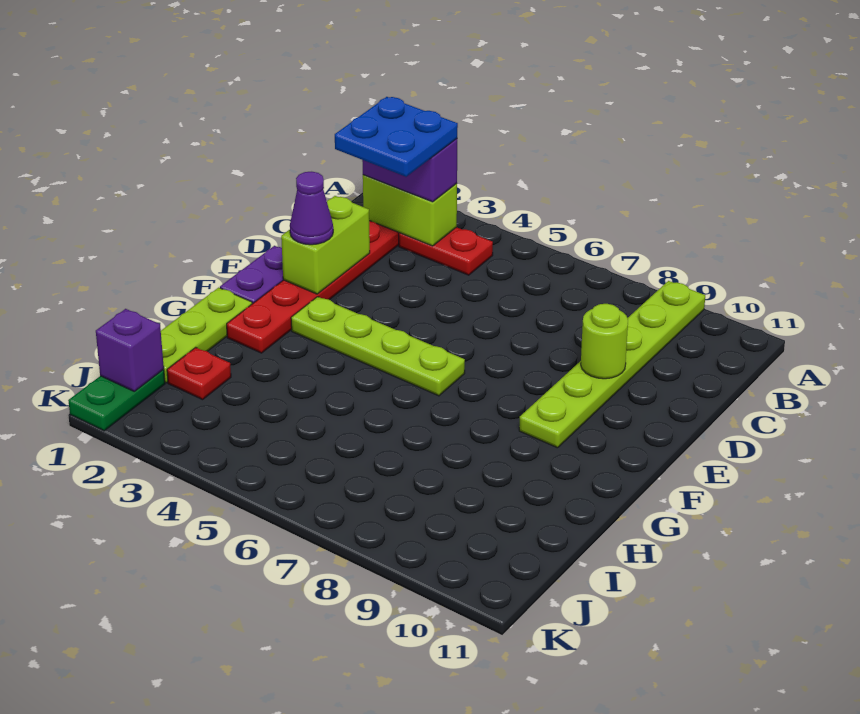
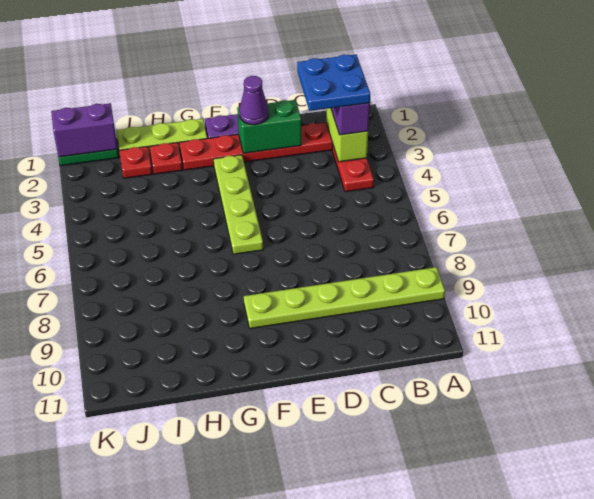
lime 1x2 brick [281,196,370,294] -> green 1x2 brick [237,100,301,153]
lime 1x1 round brick [581,304,628,379] -> none
none -> red 1x1 plate [149,142,182,174]
purple 1x1 brick [96,309,164,391] -> purple 1x2 brick [51,103,118,157]

